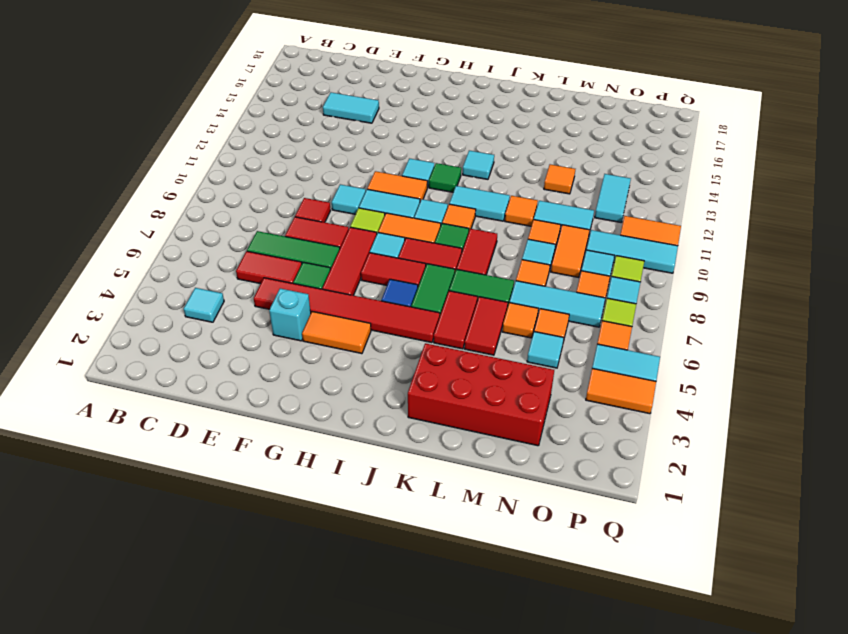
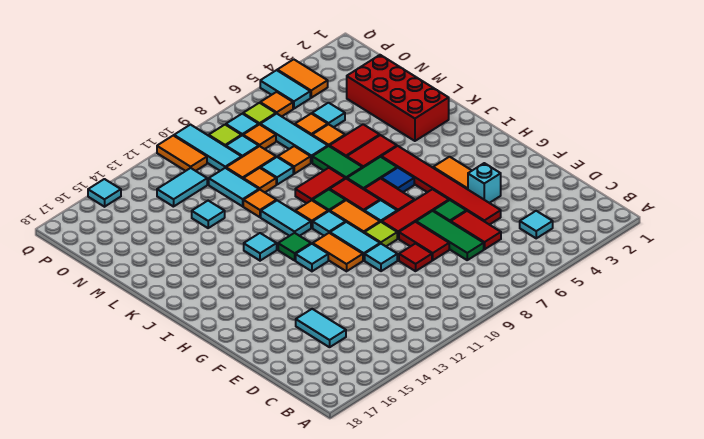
orange 1x1 tile [544,164,575,194] -> cyan 1x1 tile [192,201,225,228]
none -> cyan 1x1 tile [88,179,121,207]

